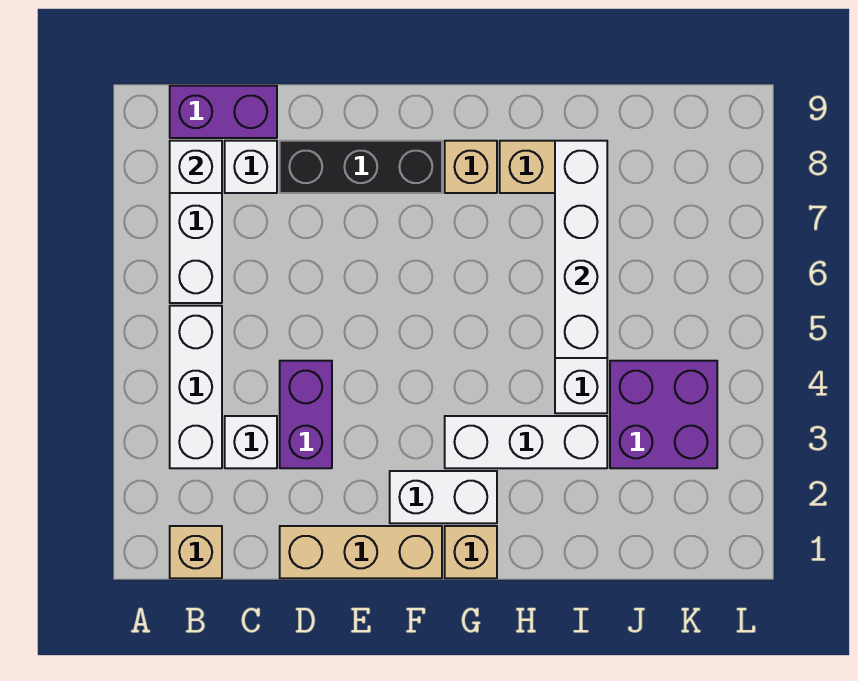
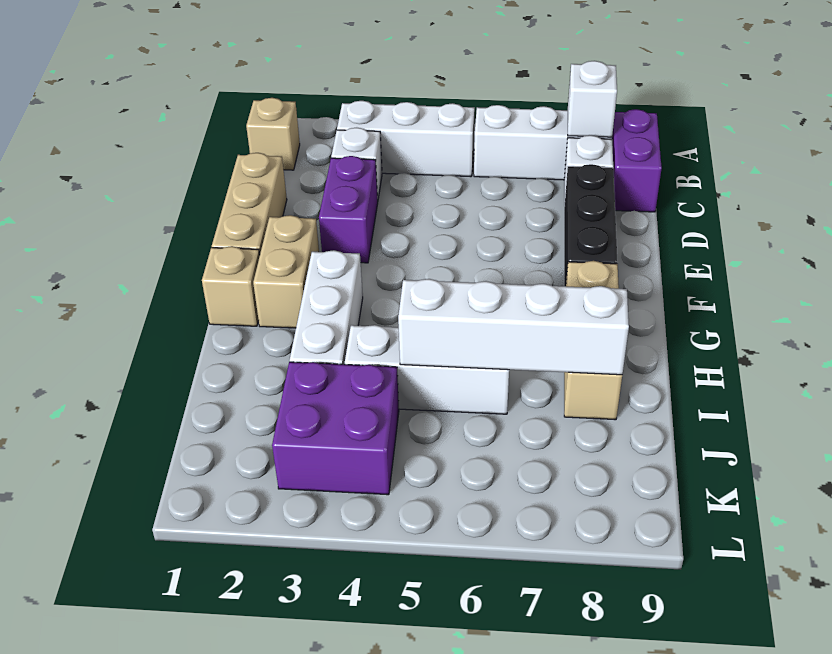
purple 1x2 brick [280,361,332,468] -> purple 1x2 brick turned to [319,156,378,263]
white 1x2 brick [390,471,497,523] -> tan 1x2 brick [253,215,319,328]

